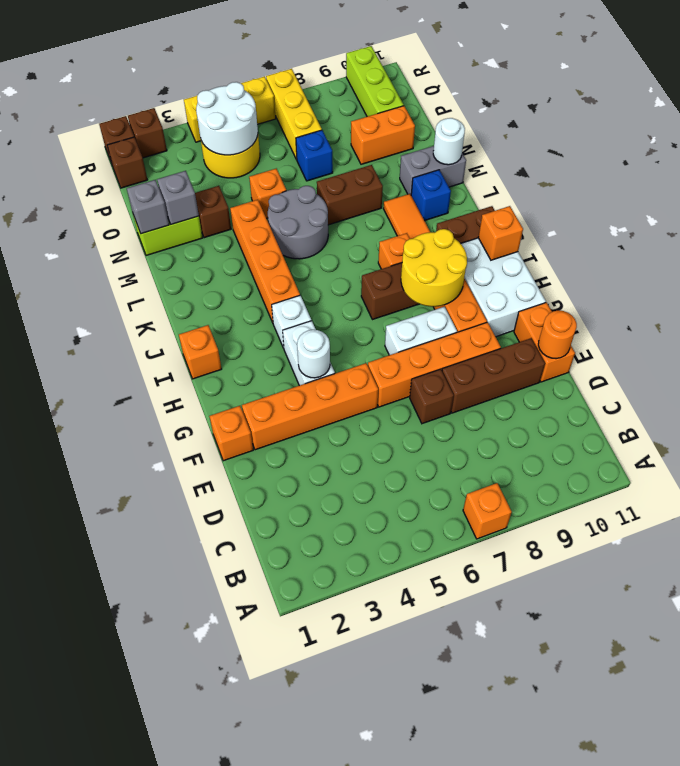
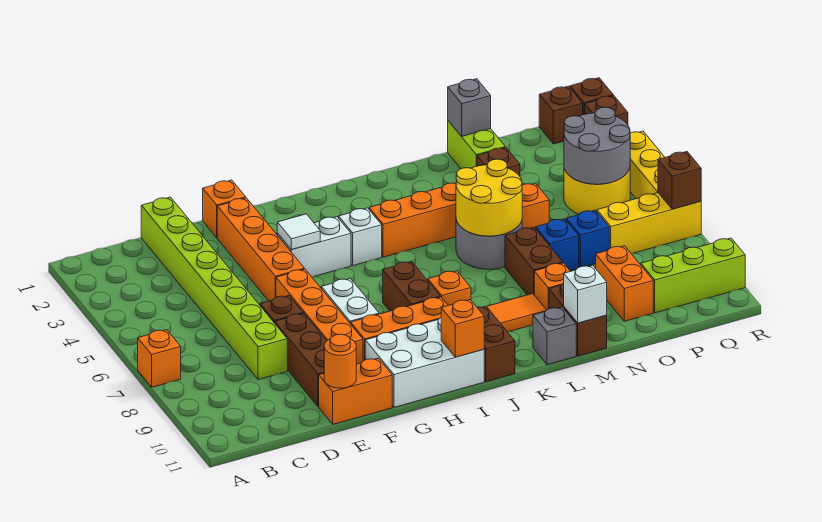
none -> lime 1x8 brick [141,197,287,380]
white 1x1 round brick [297,330,330,378] -> white 1x1 tile [277,214,320,250]
yellow 2x2 round brick [401,229,467,307] -> yellow 2x2 round brick moved to [456,159,522,236]
orange 1x1 brick [179,325,222,379] -> orange 1x1 brick moved to [534,263,570,310]
blue 1x1 brick [411,170,451,221] -> blue 1x1 brick moved to [536,219,579,271]
grey 1x2 brick [400,146,466,194] -> brown 1x2 brick [549,283,607,356]
white 1x1 round brick [433,118,465,165] -> white 1x1 brick [564,265,607,323]
grey 1x1 brick [157,171,199,224] -> grey 1x1 brick moved to [533,307,576,365]
white 2x2 round brick [196,82,258,155] -> grey 2x2 round brick [564,107,630,184]
none -> brown 1x1 brick [658,152,701,209]

